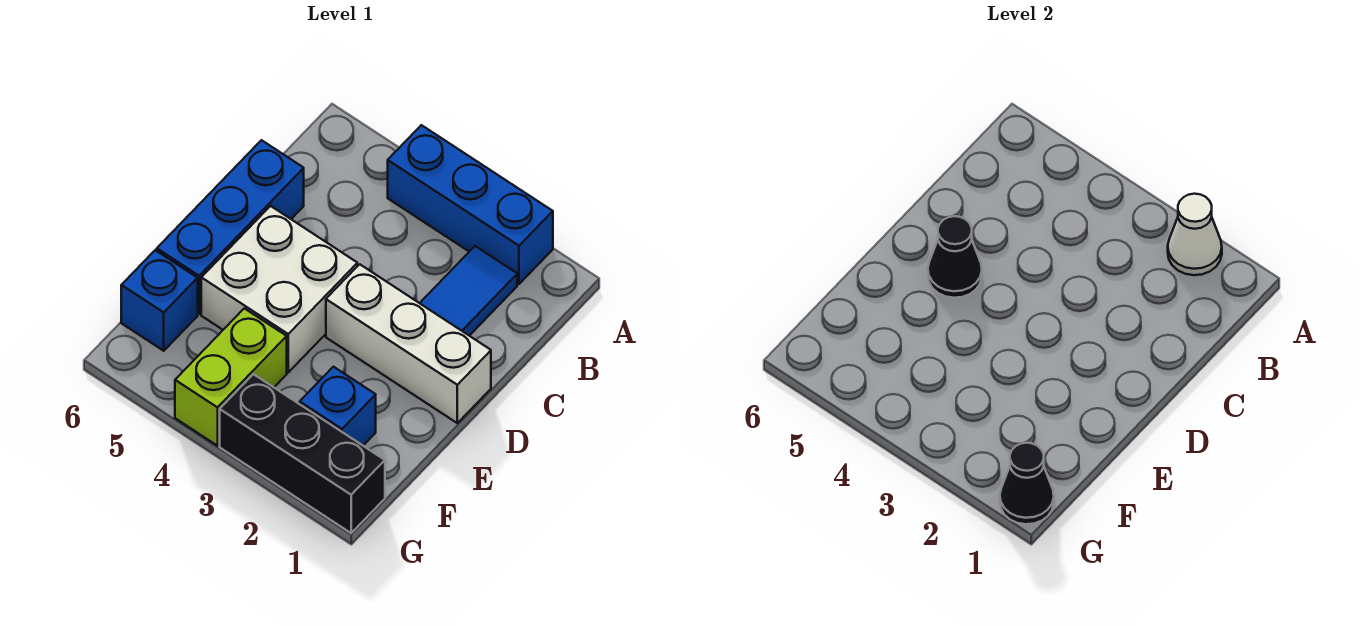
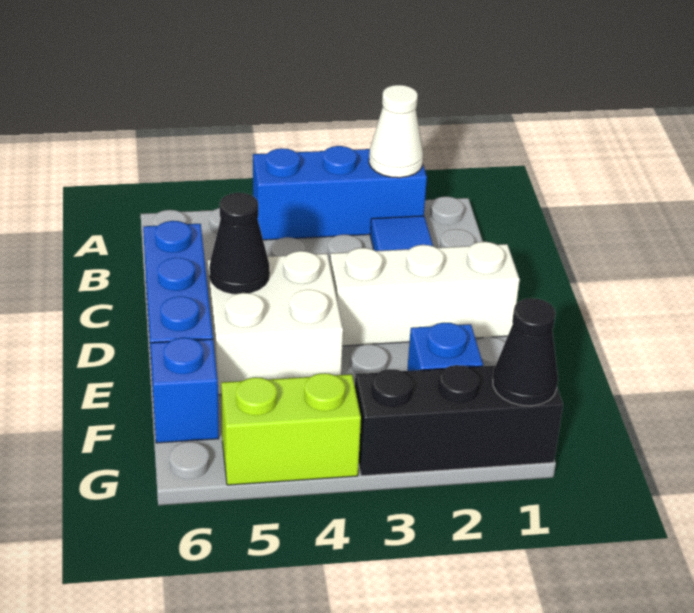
lime 1x2 brick [175,308,287,446] -> lime 1x2 brick turned to [221,373,361,485]

